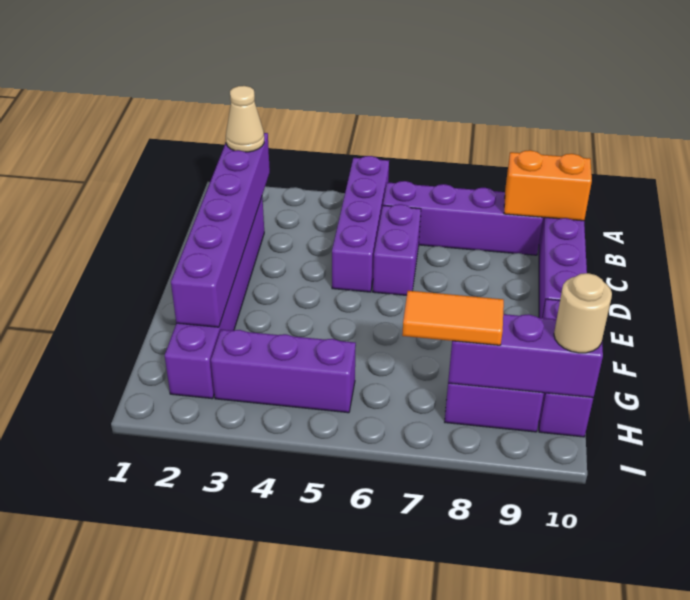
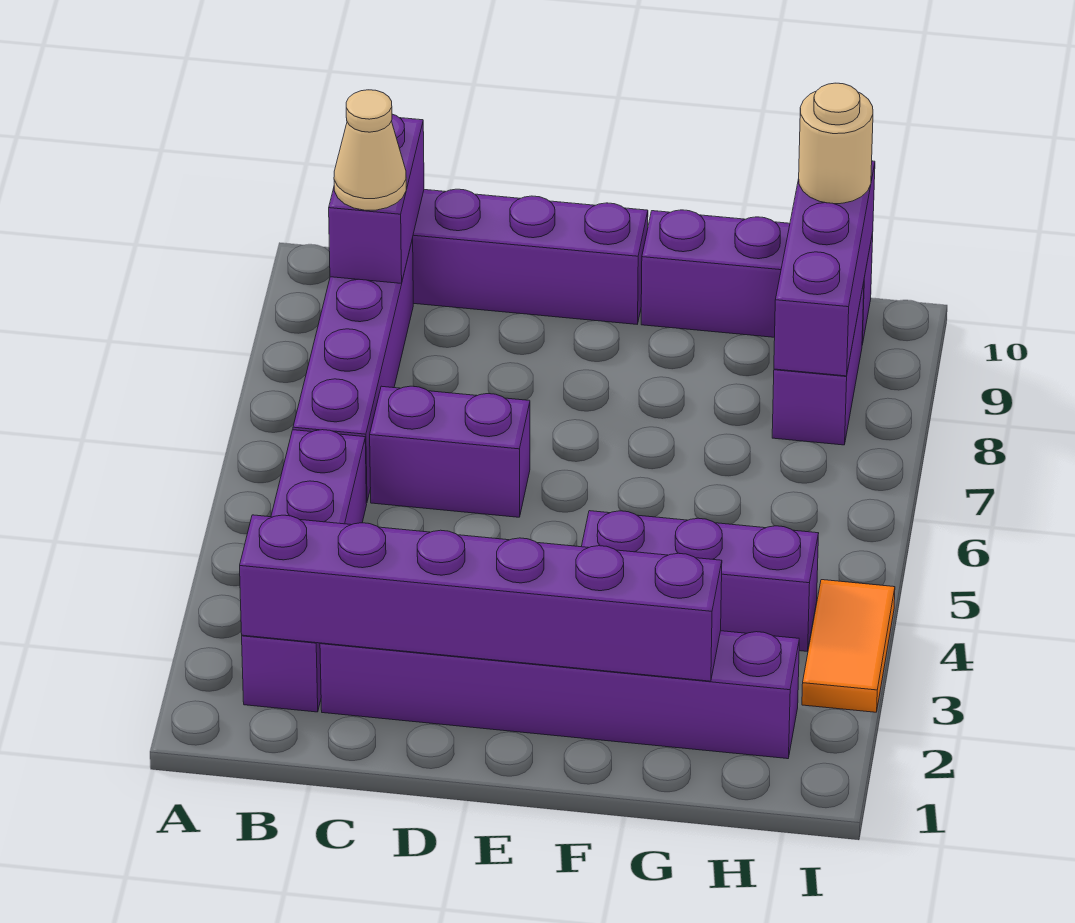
purple 1x4 brick [332,156,389,292] -> purple 1x4 brick turned to [242,430,367,712]
tan 1x1 cone [226,86,264,152] -> tan 1x1 cone moved to [334,90,406,210]
orange 1x2 brick [504,150,592,221] -> purple 1x2 brick [329,114,424,283]
purple 1x3 brick [211,329,356,413] -> purple 1x3 brick turned to [581,511,819,651]
orange 1x2 tile [402,291,504,345] -> orange 1x2 tile moved to [802,580,895,712]

